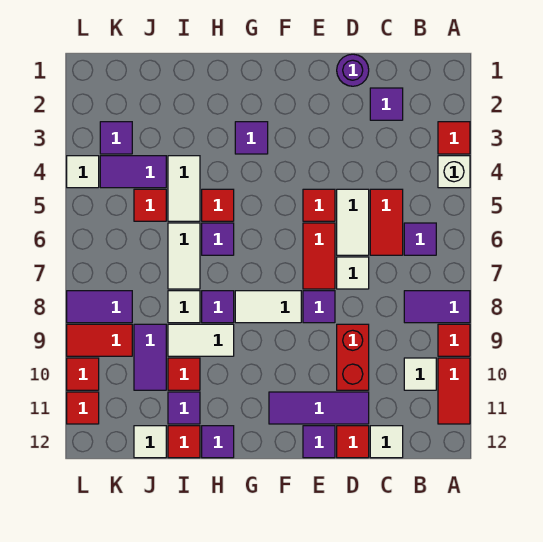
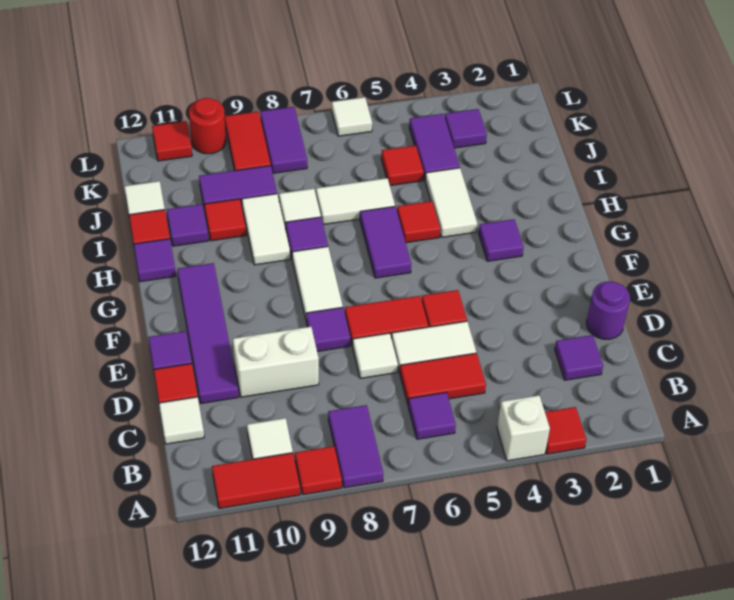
red 1x2 brick [337,324,369,390] -> white 1x2 brick [233,327,319,397]
purple 1x3 tile [269,392,369,424] -> purple 1x4 tile [177,263,239,403]
purple 1x1 tile [202,223,234,255] -> purple 1x2 tile [360,207,411,278]
white 1x2 tile [168,156,200,221] -> white 1x2 tile turned to [425,168,477,237]
white 1x1 tile [67,156,99,188] -> white 1x1 tile moved to [332,97,372,136]
red 1x1 tile [67,358,99,390] -> red 1x1 round brick [189,98,226,154]

